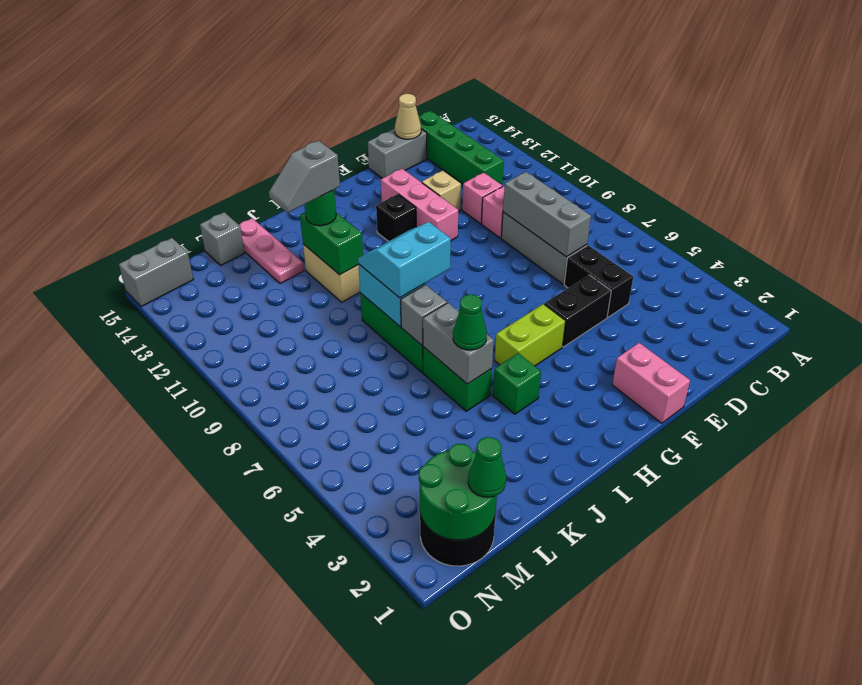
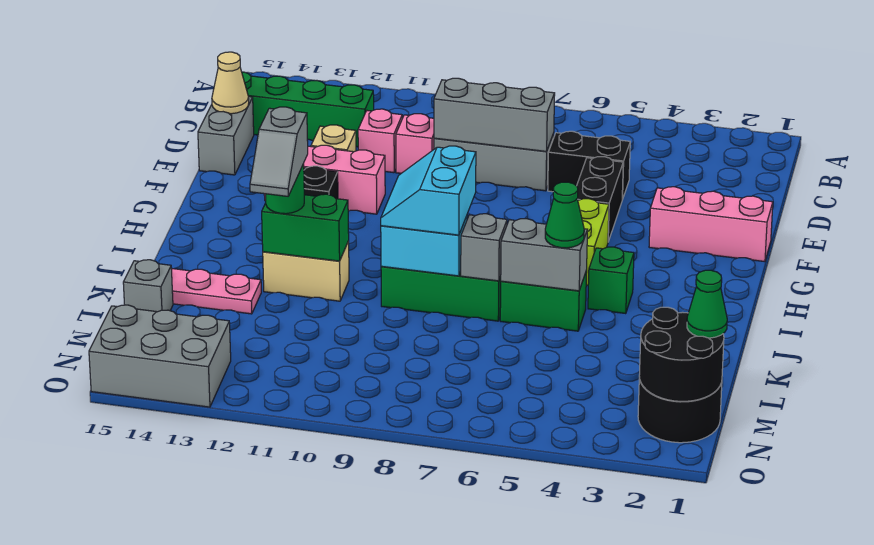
pink 1x2 brick [612,343,690,423] -> pink 1x3 brick [649,187,773,262]
green 2x2 round brick [419,444,497,540] -> black 2x2 round brick [639,307,724,401]
grey 1x2 brick [119,238,193,307] -> grey 2x3 brick [89,305,231,407]

